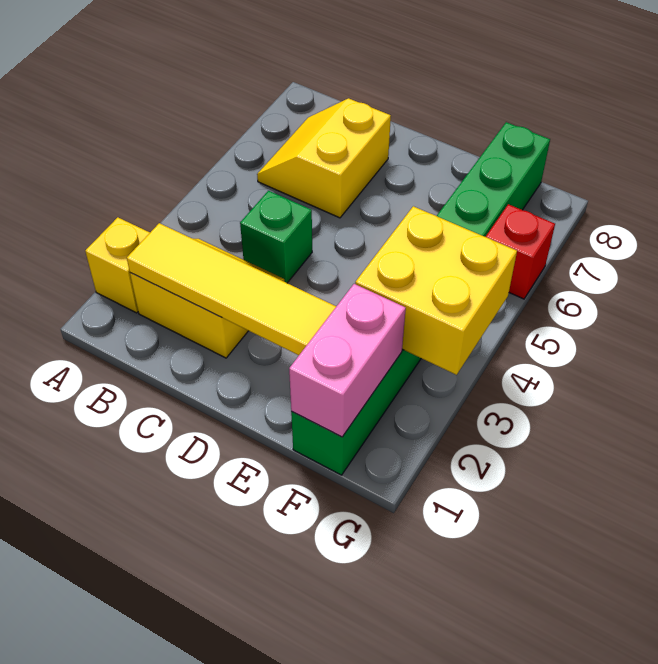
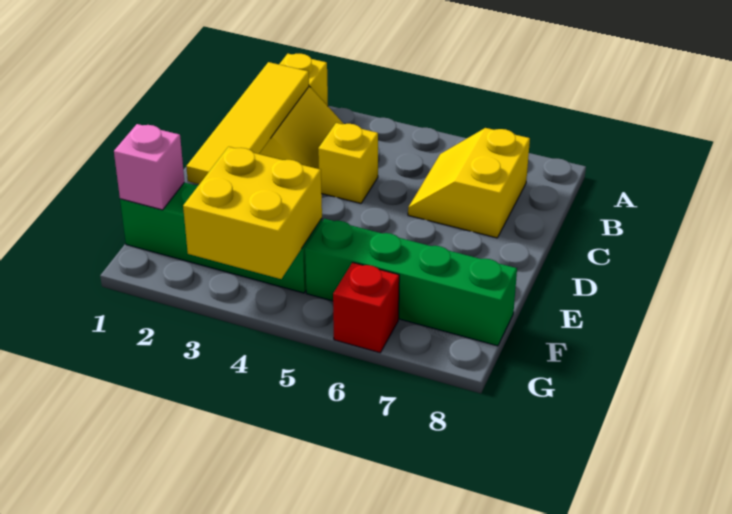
yellow 2x2 slope [257,98,391,218] -> yellow 2x2 slope turned to [408,128,530,238]
green 1x1 brick [240,191,312,283] -> yellow 1x1 brick [318,123,378,203]
pink 1x2 brick [289,284,406,437] -> pink 1x1 brick [114,124,184,210]

